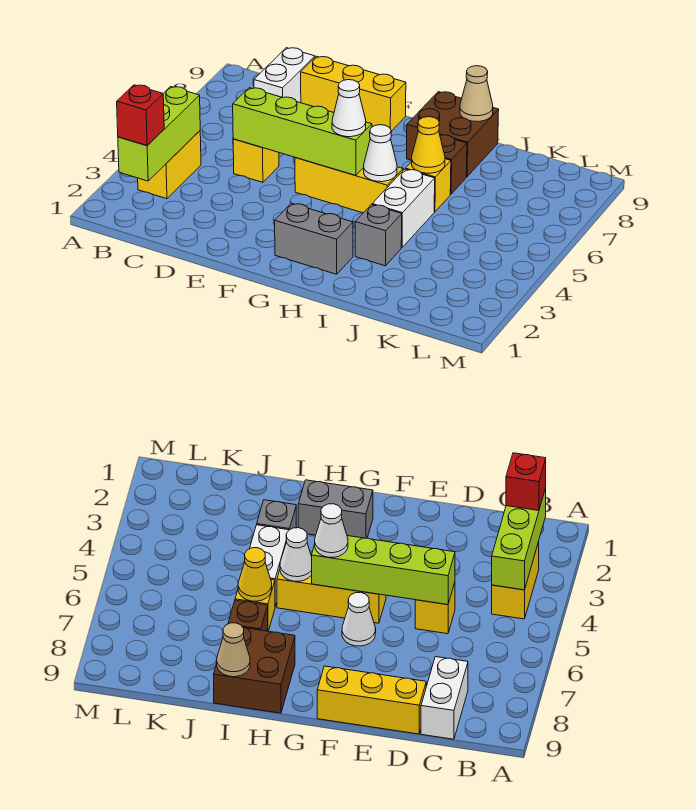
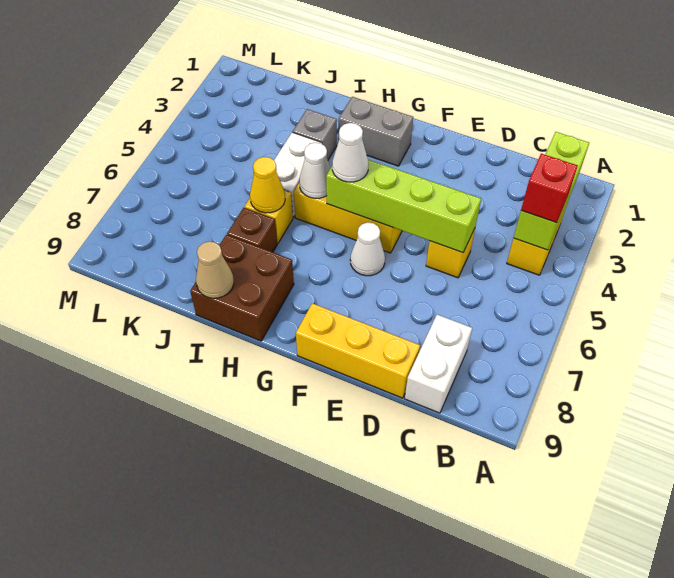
red 1x1 brick [117,85,164,146] -> red 1x1 brick moved to [521,154,578,223]

